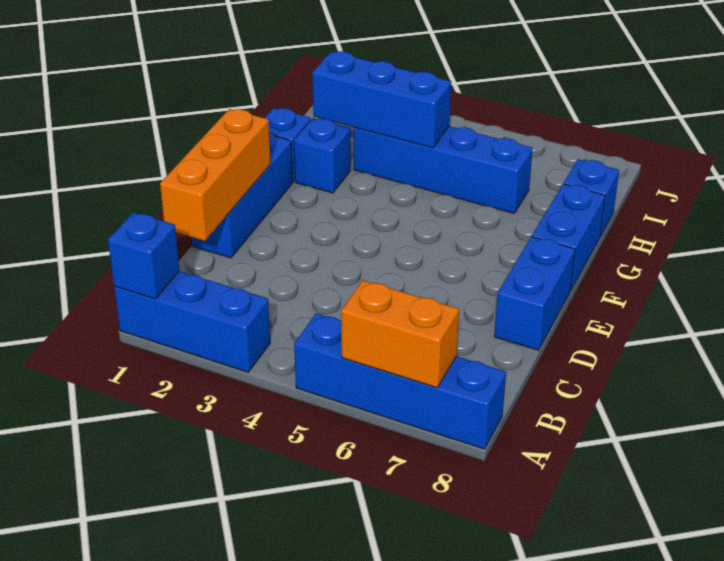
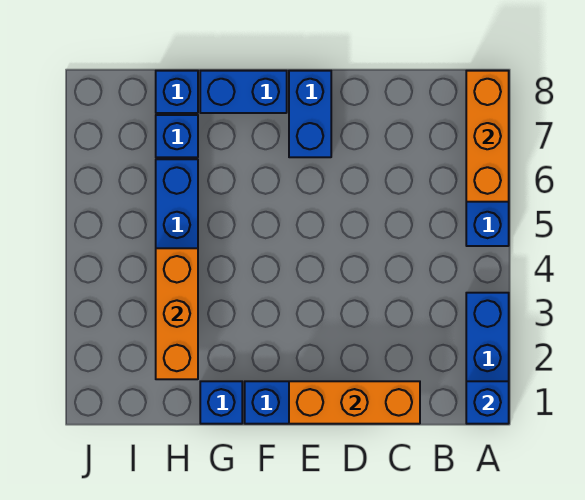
orange 1x2 brick [341,280,459,388] -> orange 1x3 brick [466,71,509,202]
blue 1x2 brick [494,237,575,350] -> blue 1x2 brick turned to [289,71,331,157]
blue 1x1 brick [294,118,351,193] -> blue 1x1 brick moved to [156,115,198,157]
blue 1x3 brick [312,51,451,148] -> orange 1x3 brick [156,248,198,379]

